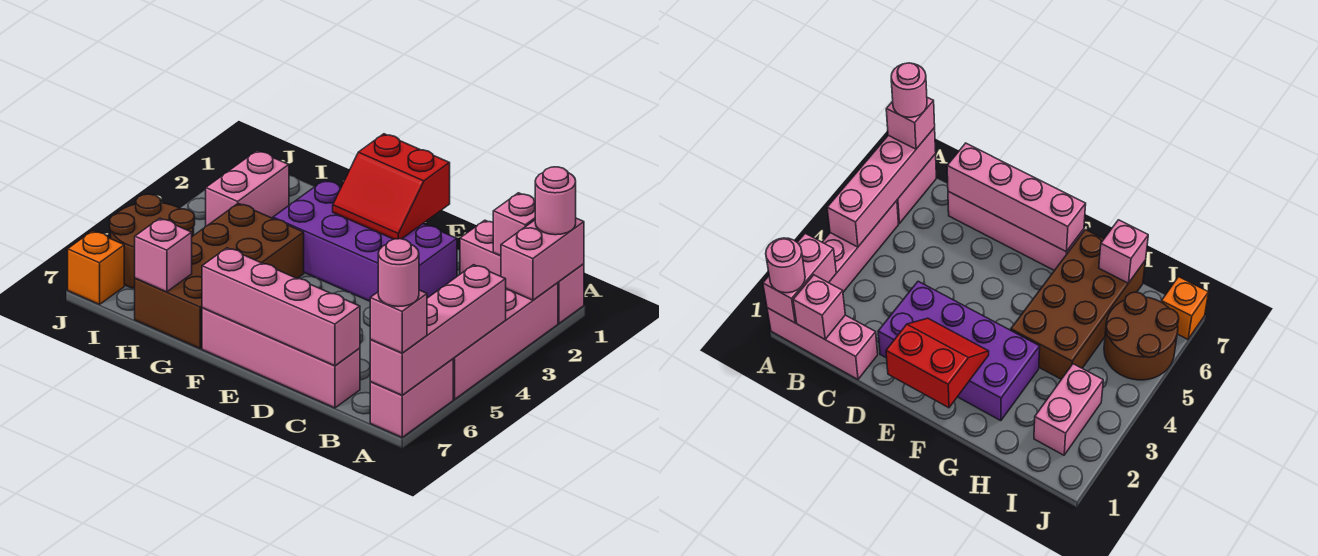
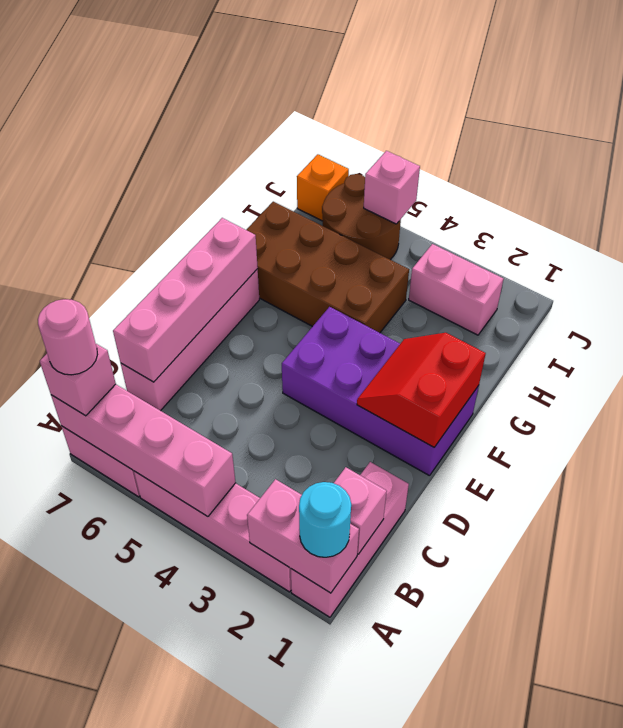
pink 1x1 round brick [535,167,576,235] -> cyan 1x1 round brick [299,482,351,557]
purple 2x4 brick [273,180,457,301] -> purple 2x4 brick turned to [282,307,479,476]
pink 1x1 brick [135,218,192,292] -> pink 1x1 brick moved to [364,151,420,224]

